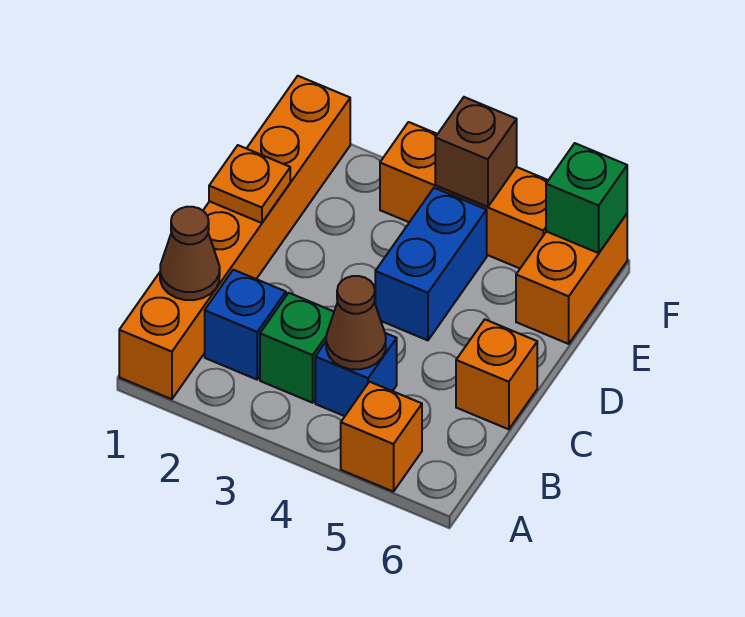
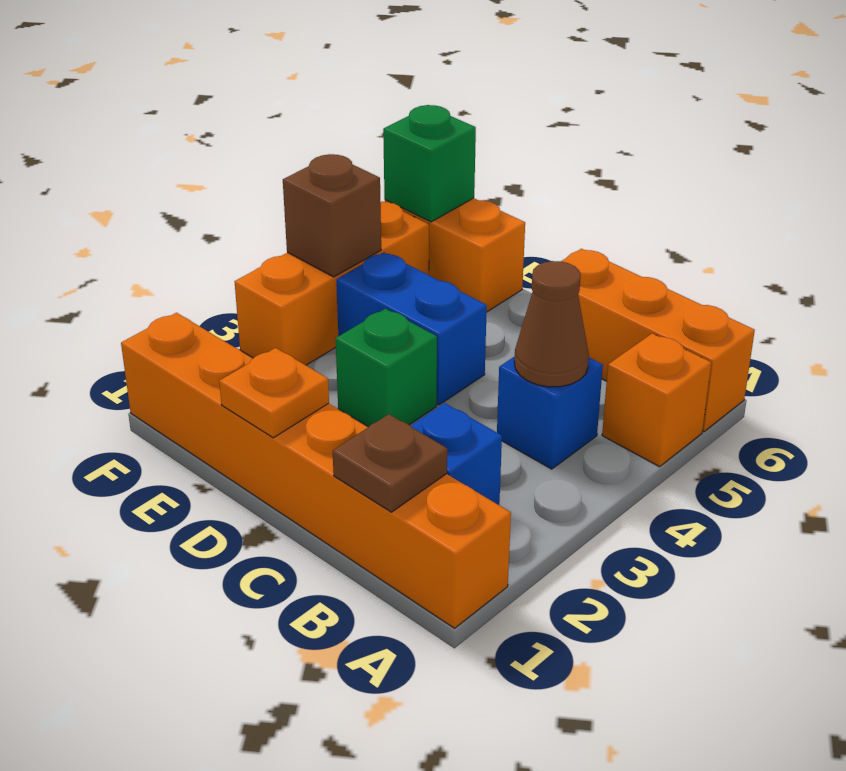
brown 1x1 cone [160,207,220,300] -> brown 1x1 plate [333,414,447,512]
green 1x1 brick [260,293,334,403] -> green 1x1 brick moved to [335,309,437,427]
orange 1x1 brick [456,320,537,429] -> orange 1x3 brick [561,249,755,432]

